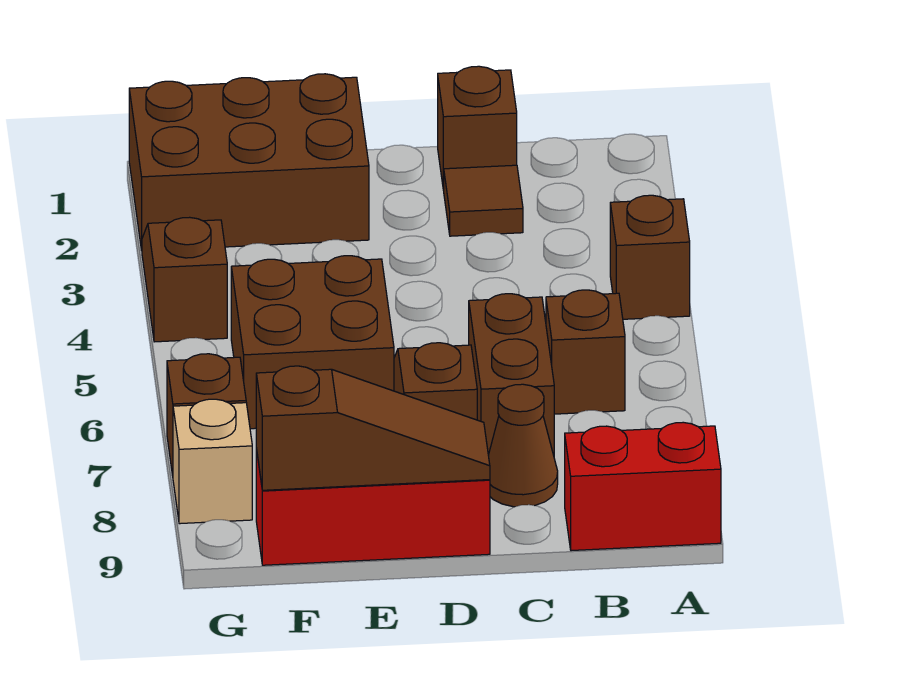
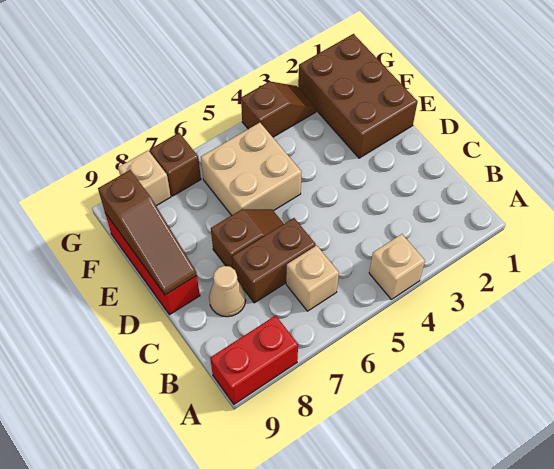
brown 1x1 brick [610,195,690,319] -> tan 1x1 brick [369,234,425,299]
red 1x2 brick [565,422,721,551] -> red 1x2 brick turned to [210,315,298,404]
brown 1x1 brick [546,290,625,414] -> tan 1x1 brick [286,245,339,311]
brown 1x1 brick [438,66,517,190] -> none
brown 1x1 tile [444,165,523,236] -> none
brown 1x1 cone [488,384,558,507] -> tan 1x1 cone [209,266,246,317]
brown 2x2 brick [231,256,394,429] -> tan 2x2 brick [201,123,302,215]

